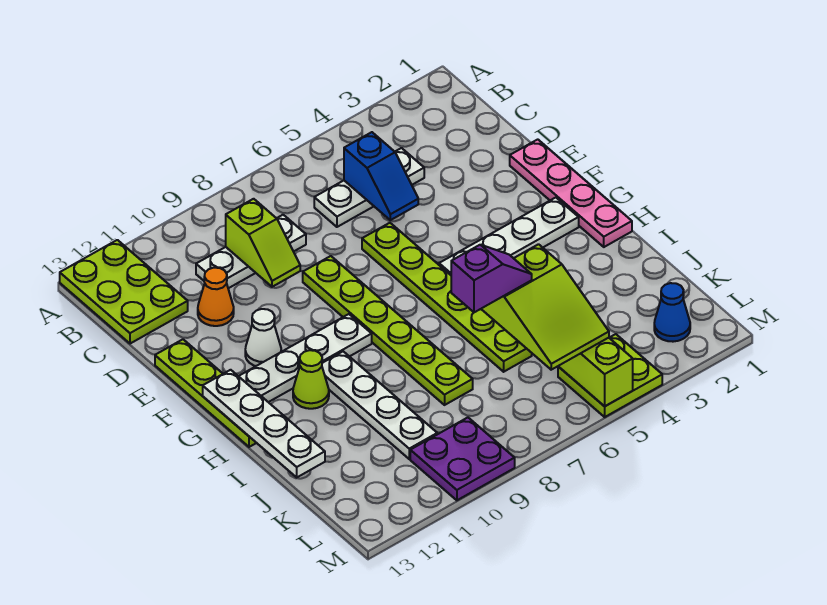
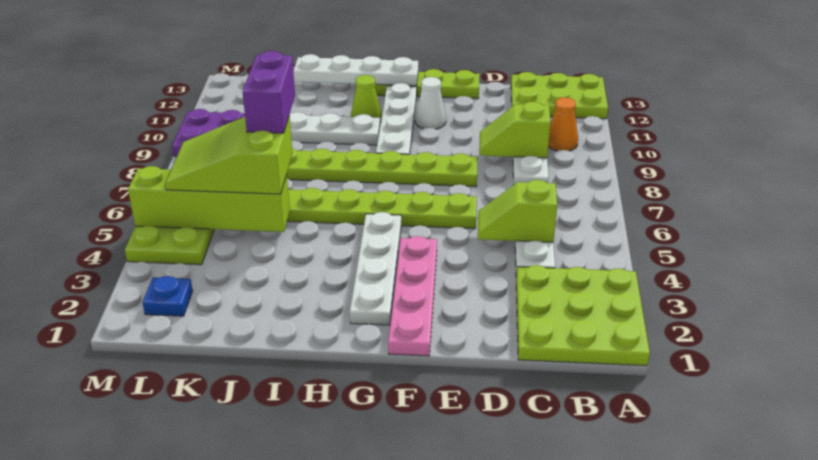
none -> lime 3x3 plate [516,265,650,366]
blue 1x2 slope [344,132,418,220] -> lime 1x2 slope [478,180,557,242]
orange 1x1 cone [198,268,234,326] -> orange 1x1 cone moved to [548,97,578,151]
pink 1x4 plate [510,139,632,247] -> pink 1x4 plate turned to [388,236,437,356]
purple 1x2 slope [451,245,532,312] -> purple 1x2 brick [242,51,295,133]
blue 1x1 cone [654,283,690,342] -> blue 1x1 plate [143,276,193,316]

